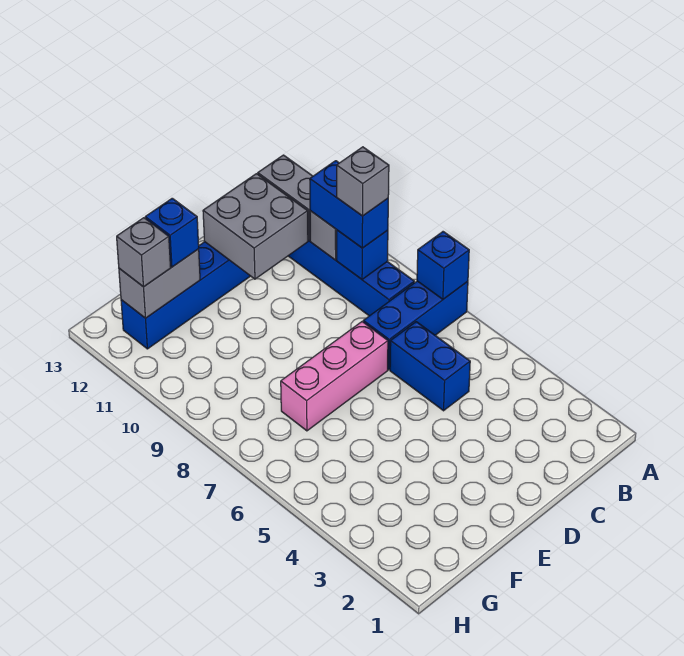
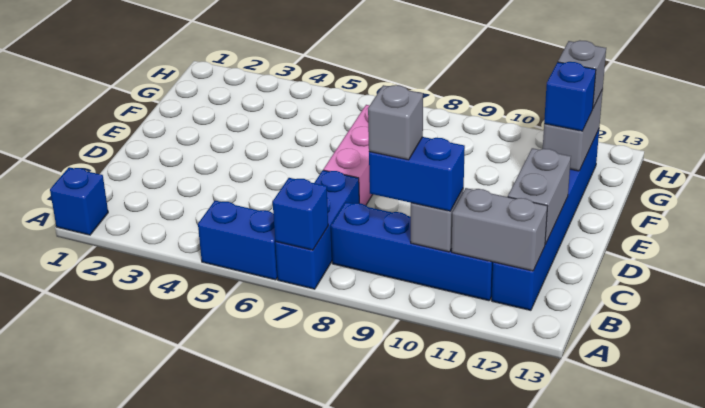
blue 1x1 brick [337,230,388,279] -> blue 1x1 brick moved to [50,167,108,235]
blue 1x2 brick [390,322,470,411] -> blue 1x2 brick moved to [198,201,278,280]
grey 2x2 brick [203,174,308,279] -> grey 1x2 brick [508,148,571,245]

